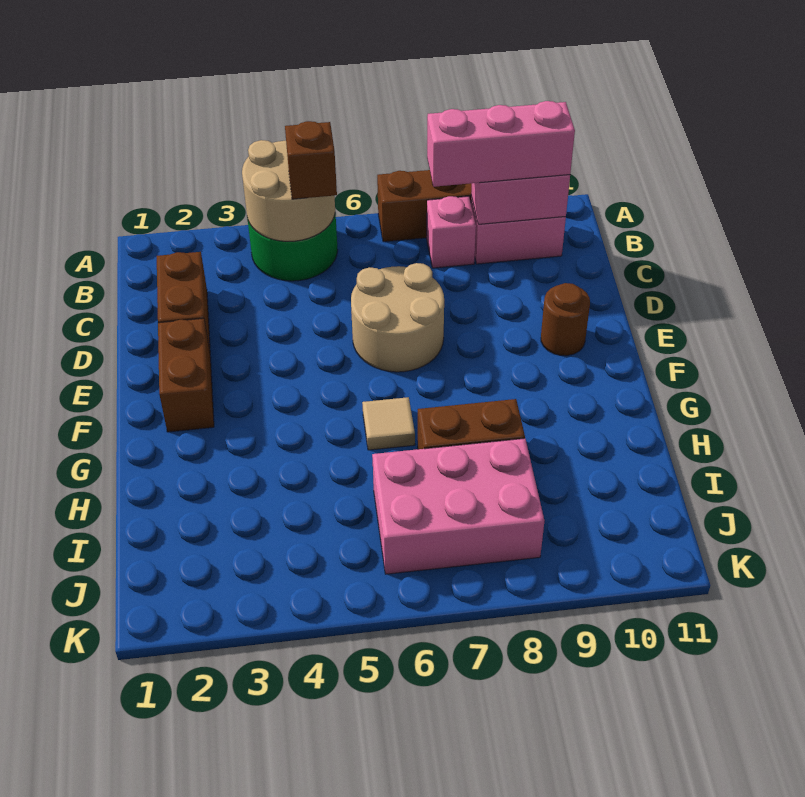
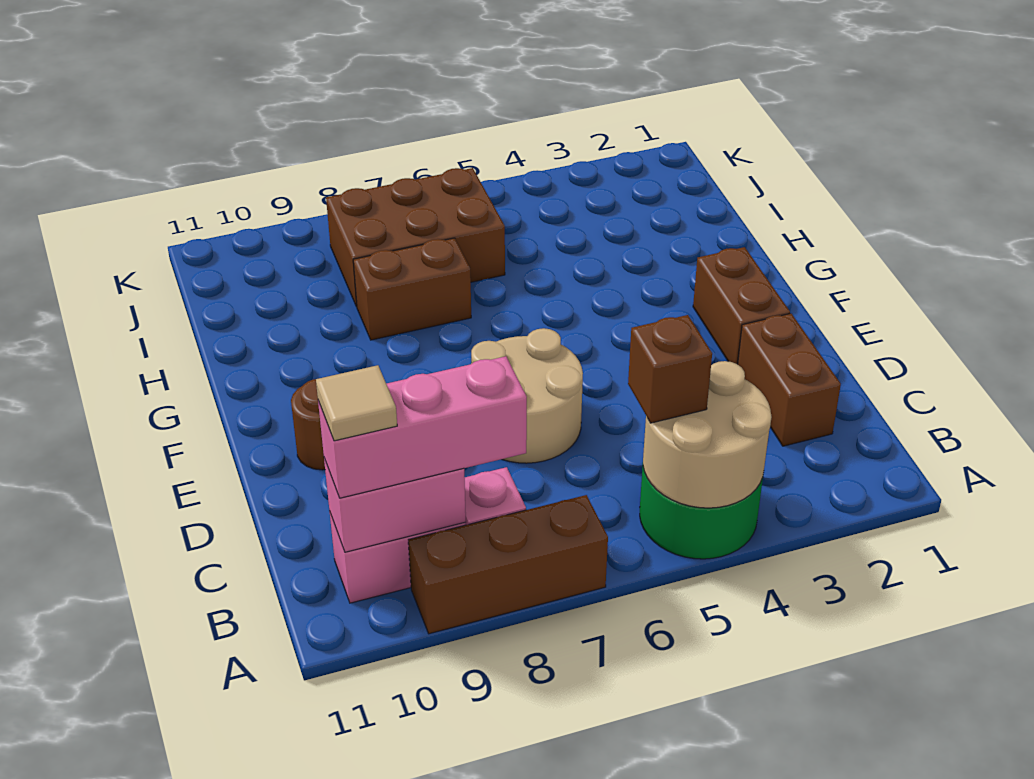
tan 1x1 tile [362,397,415,450] -> tan 1x1 tile moved to [316,365,397,441]
pink 2x3 brick [372,438,544,574] -> brown 2x3 brick [326,168,505,307]

